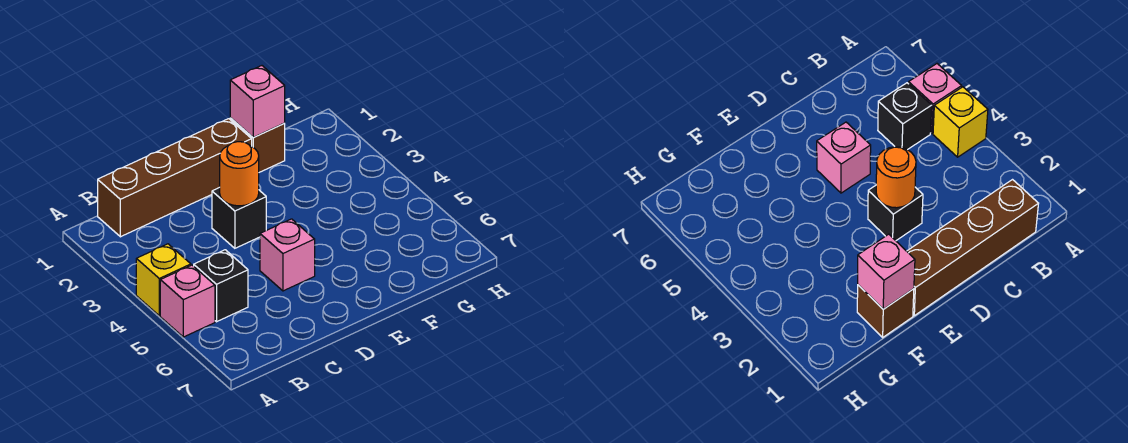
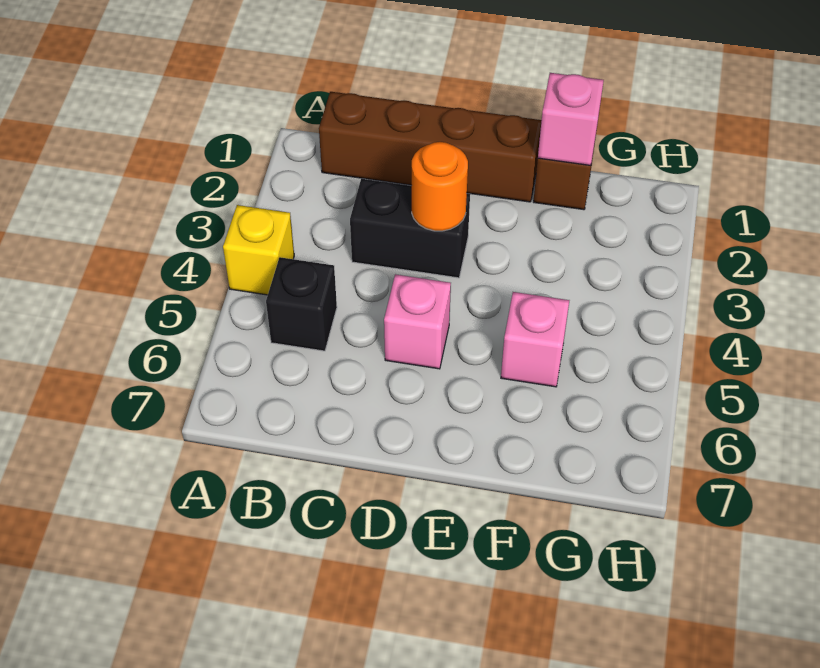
pink 1x1 brick [160,265,215,337] -> pink 1x1 brick moved to [501,292,569,387]
black 1x1 brick [212,187,266,248] -> black 1x2 brick [350,179,470,278]

